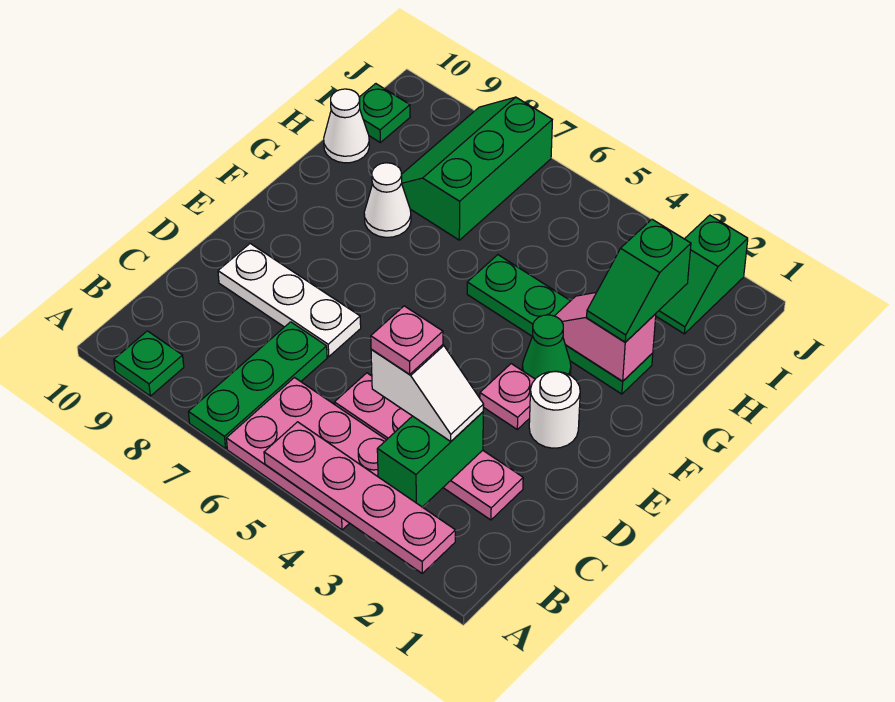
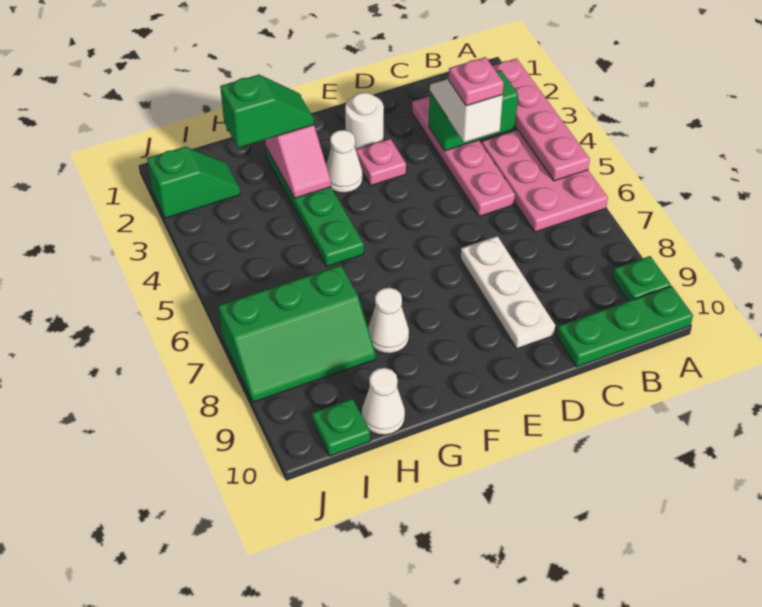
green 1x3 plate [188,322,327,449] -> green 1x3 plate moved to [557,286,693,367]
green 1x1 cone [522,315,571,379] -> white 1x1 cone [326,130,363,193]

